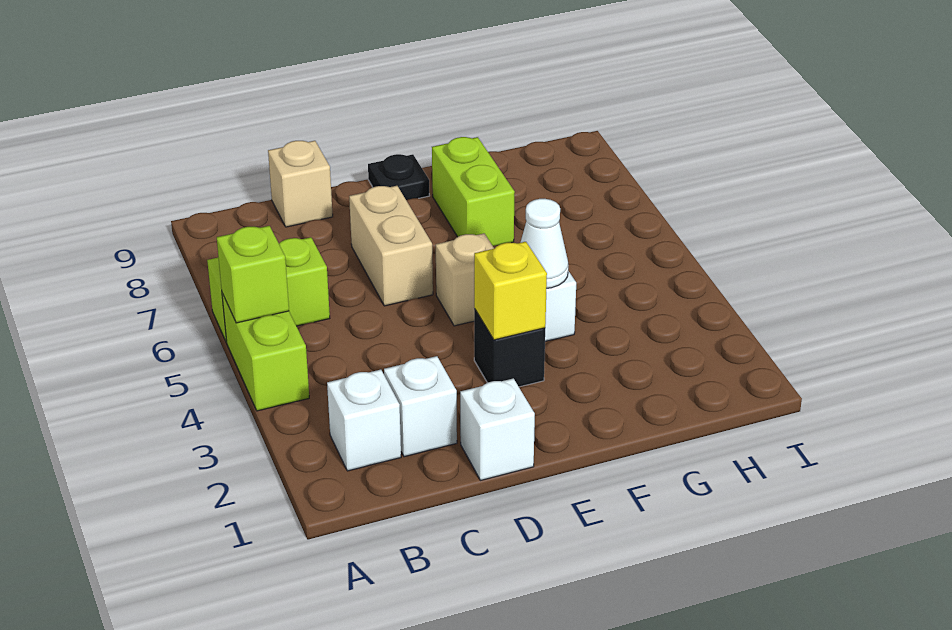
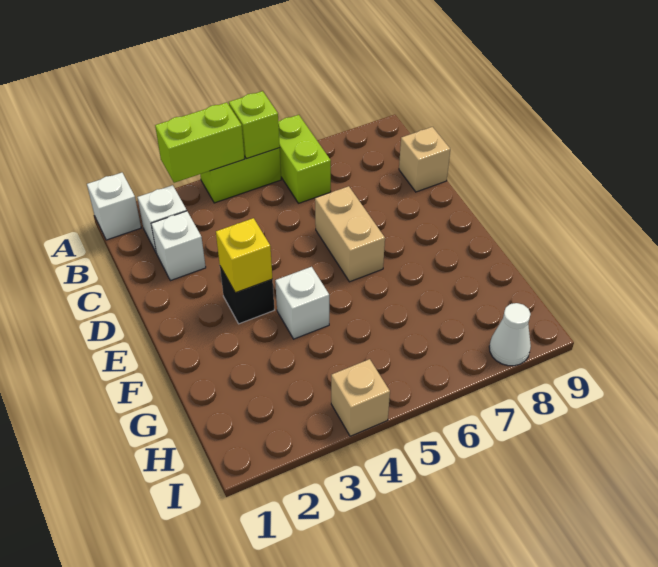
white 1x1 brick [460,378,535,480] -> white 1x1 brick moved to [87,173,141,240]
tan 1x2 brick [349,186,433,306] -> tan 1x2 brick turned to [315,186,385,282]
tan 1x1 brick [436,233,494,326] -> tan 1x1 brick moved to [331,359,390,436]
black 1x1 plate [368,154,430,200] -> none
white 1x1 cone [520,199,568,288] -> white 1x1 cone moved to [489,303,531,366]
lime 1x2 brick [432,137,515,246] -> lime 1x2 brick moved to [155,102,244,183]

